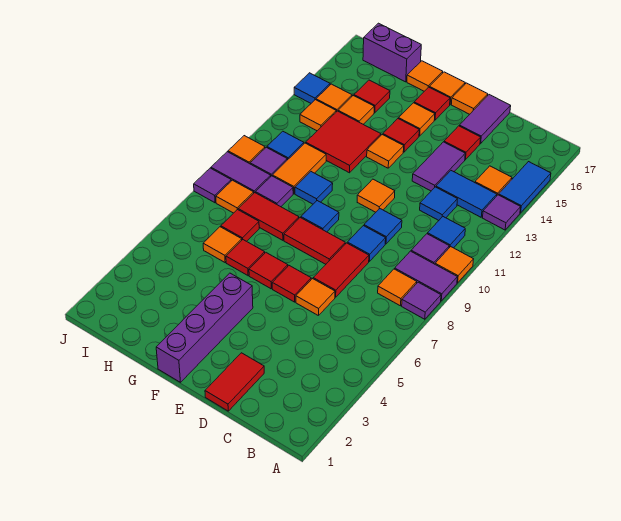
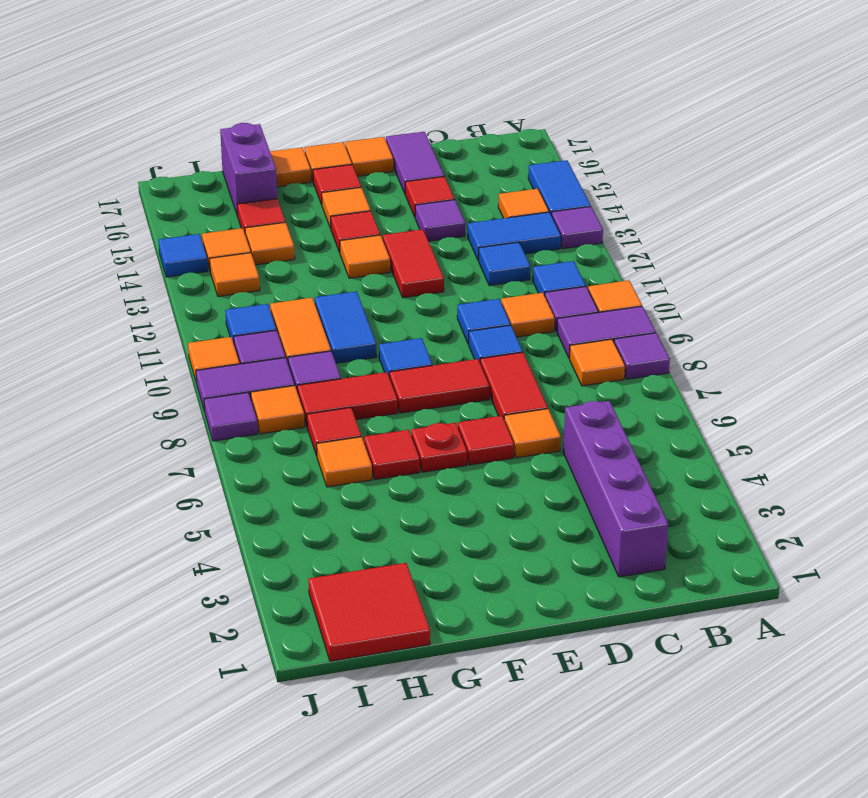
red 1x2 tile [205,353,264,411] -> red 1x2 tile moved to [383,229,444,298]
purple 1x2 tile [412,142,465,191] -> purple 1x1 tile [415,200,465,241]
orange 1x1 tile [357,179,395,212] -> orange 1x1 tile moved to [501,293,555,337]
purple 1x4 brick [156,273,253,382] -> purple 1x4 brick moved to [563,401,668,577]
red 1x1 tile [249,253,288,289] -> red 1x1 plate [411,423,467,472]
blue 1x1 tile [295,172,333,204] -> blue 1x2 tile [315,291,377,363]
red 2x2 tile [306,111,381,173] -> red 2x2 tile moved to [308,563,430,661]
purple 1x2 brick [363,23,421,82] -> purple 1x2 brick turned to [220,123,277,216]

